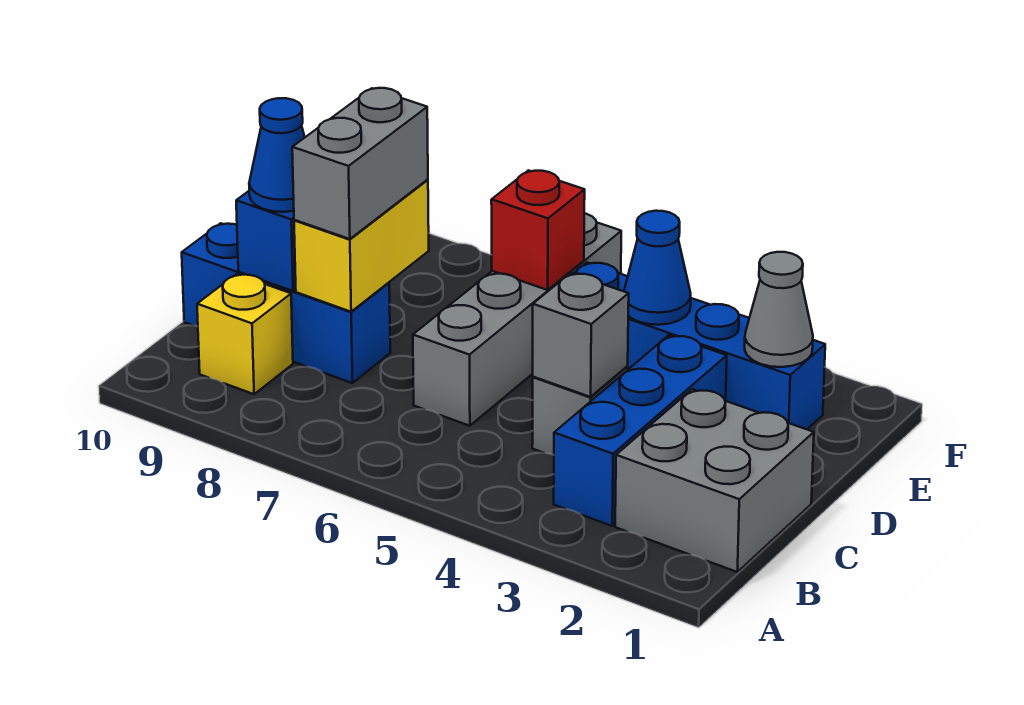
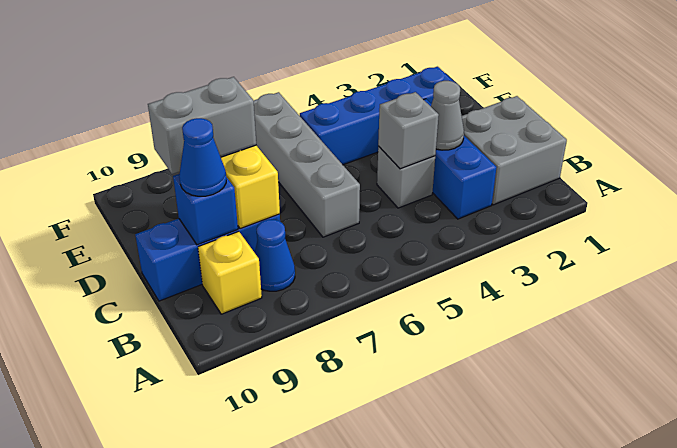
grey 1x2 brick [292,88,428,239] -> grey 1x2 brick turned to [148,77,256,174]
grey 1x1 cone [745,252,813,367] -> grey 1x1 cone moved to [431,81,464,150]
blue 1x1 cone [624,211,691,325] -> blue 1x1 cone moved to [255,220,295,291]
red 1x1 brick [491,170,585,290] -> none

